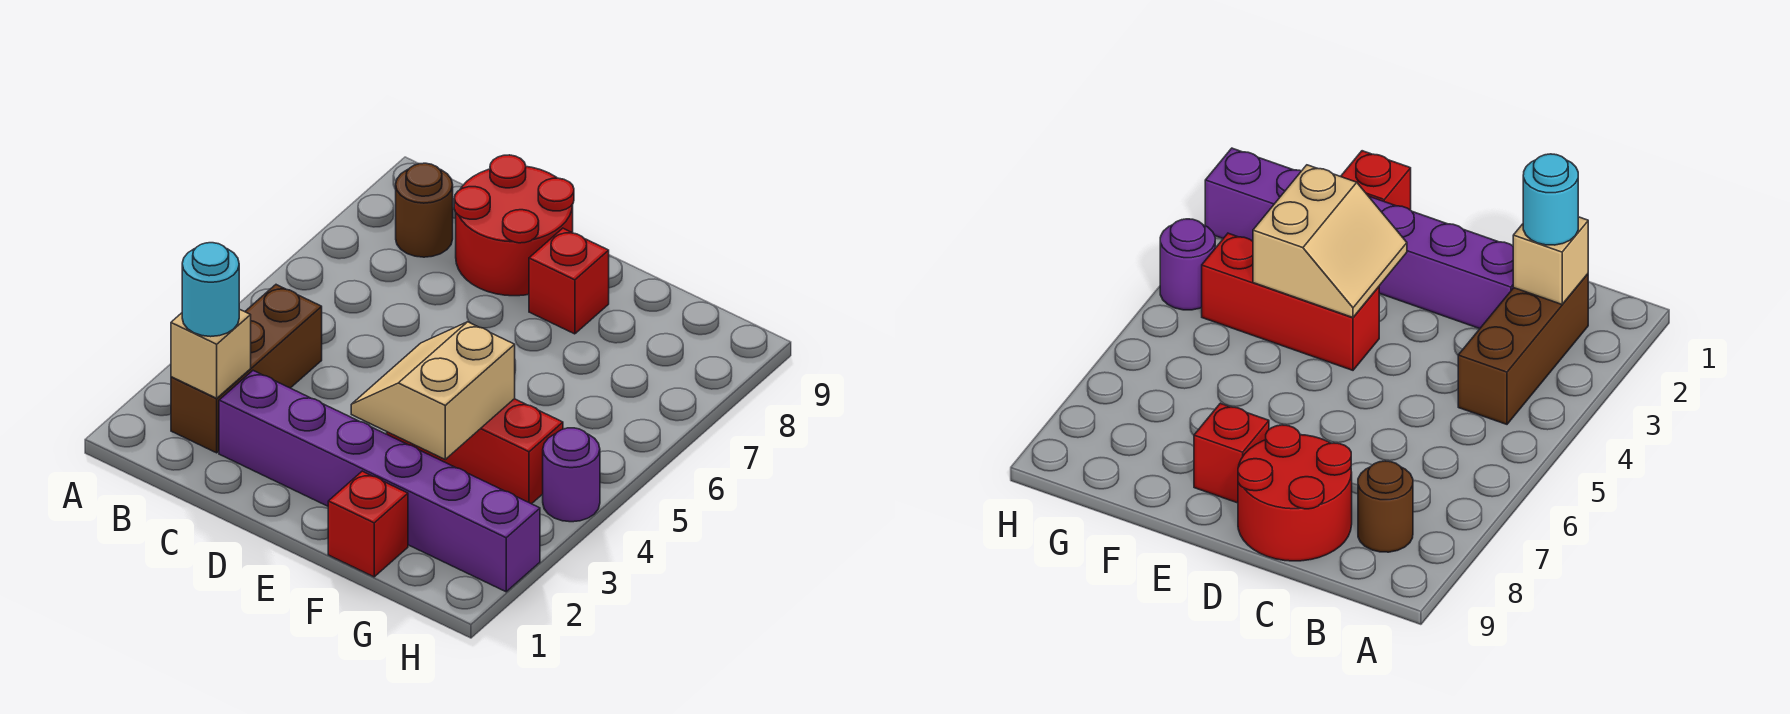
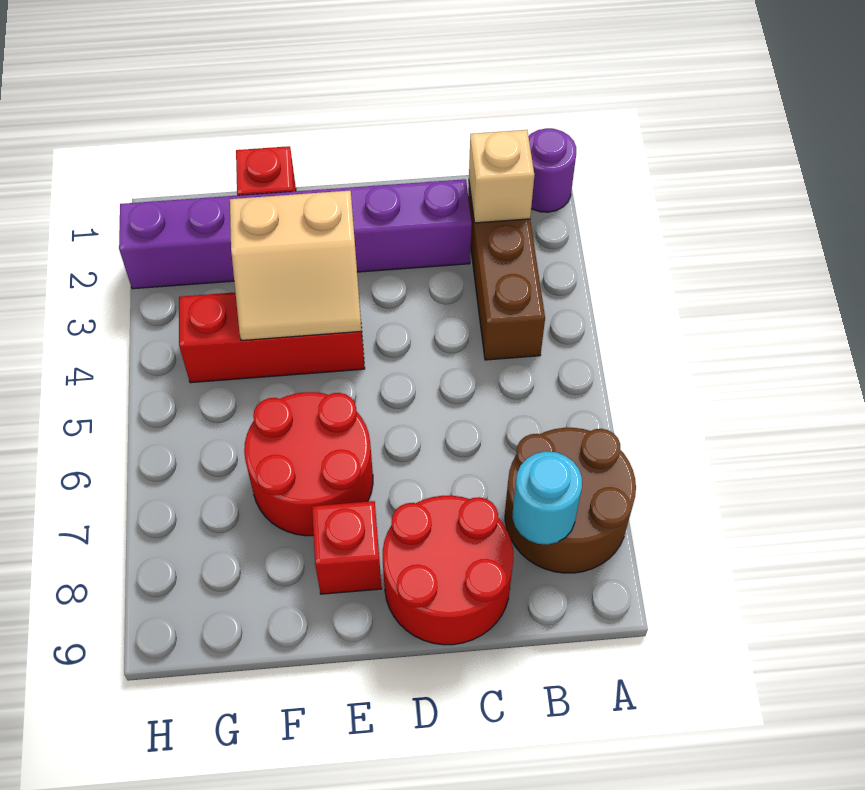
cyan 1x1 round brick [182,243,239,337] -> cyan 1x1 round brick moved to [512,451,582,545]
brown 1x1 round brick [396,163,453,257] -> brown 2x2 round brick [505,428,636,573]
tan 2x2 slope [351,322,515,459] -> tan 2x2 slope turned to [230,191,362,341]
none -> red 2x2 round brick [244,392,373,536]
purple 1x1 round brick [543,428,600,522] -> purple 1x1 round brick moved to [528,128,576,212]

